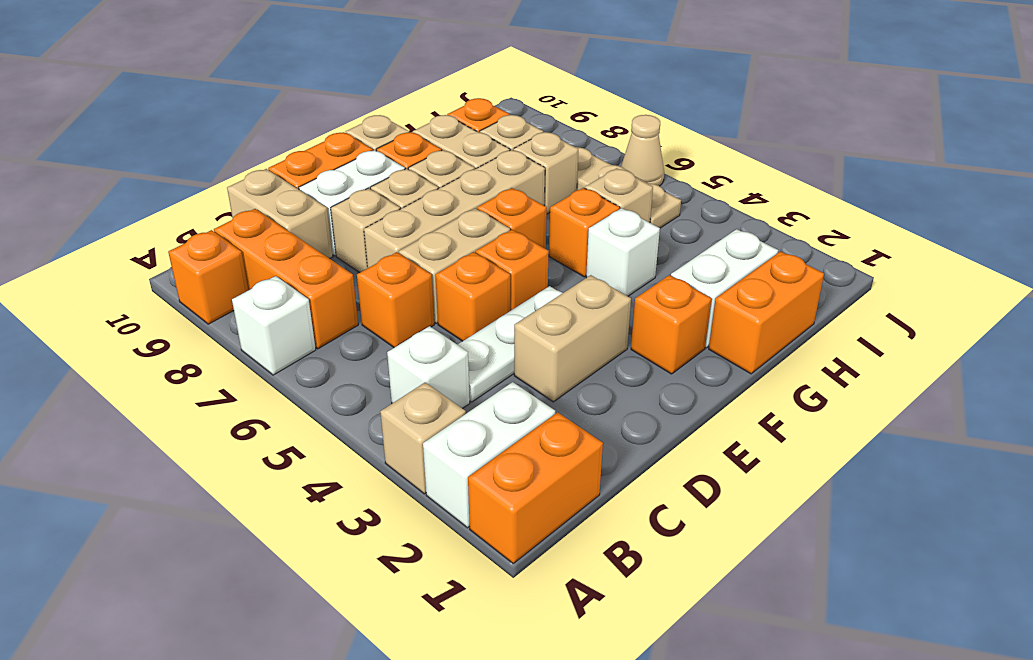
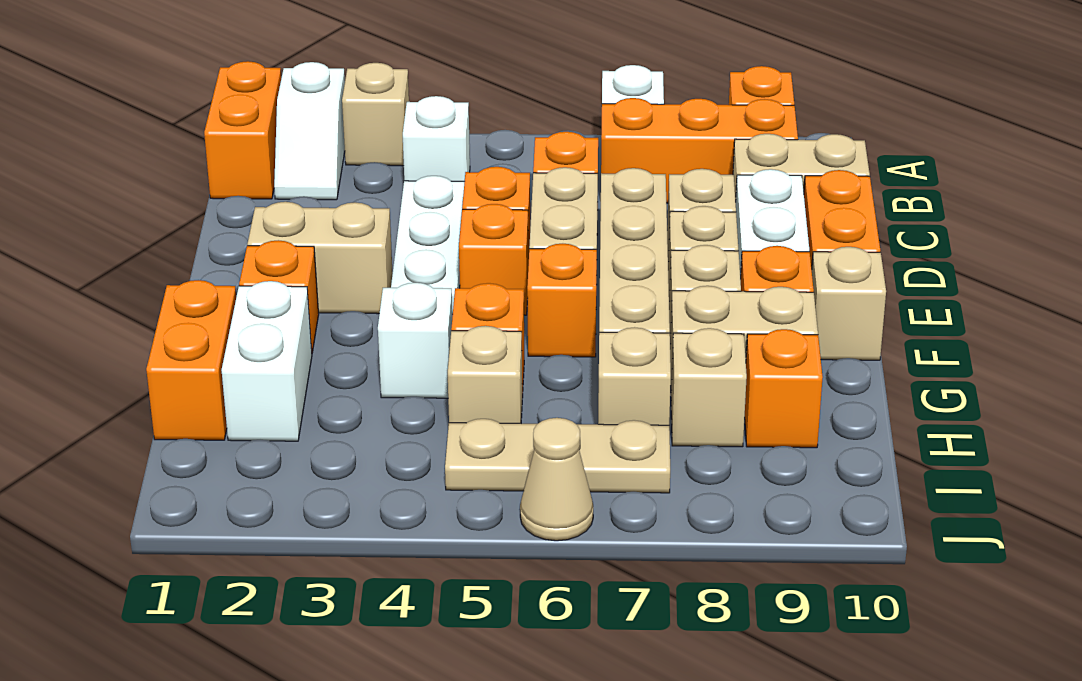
white 1x2 brick [423,382,555,528] -> white 1x2 slope [274,62,345,200]
tan 1x2 brick [514,275,631,402] -> tan 1x2 brick turned to [247,202,393,314]

